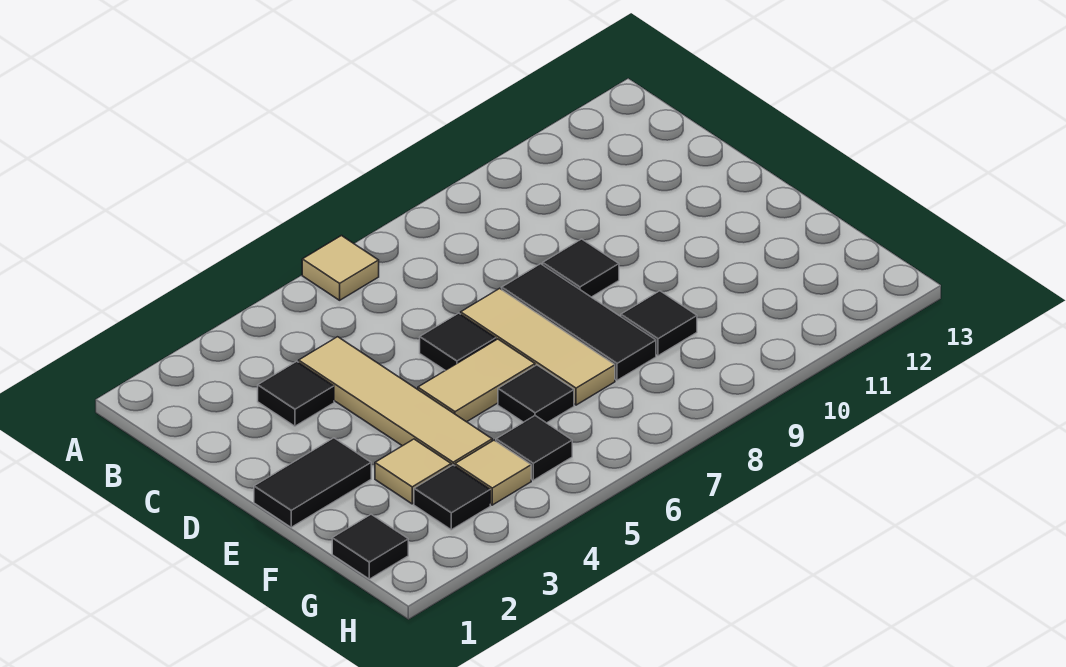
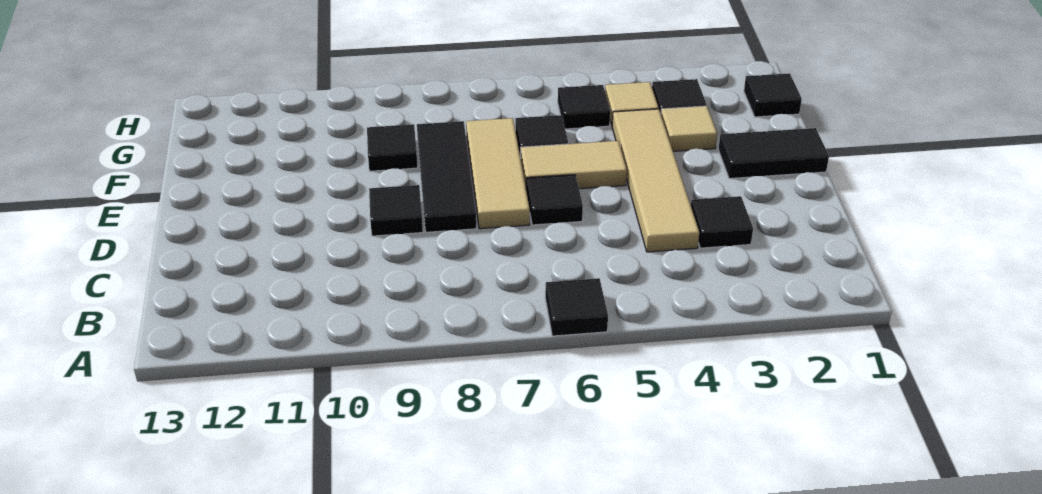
tan 1x1 tile [302,236,379,300] -> black 1x1 tile [545,278,608,336]

